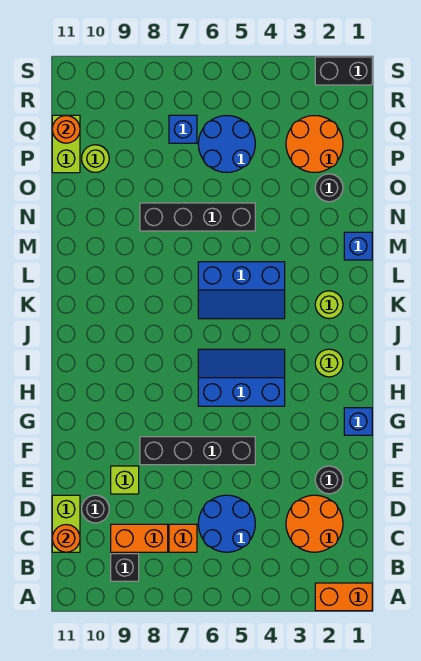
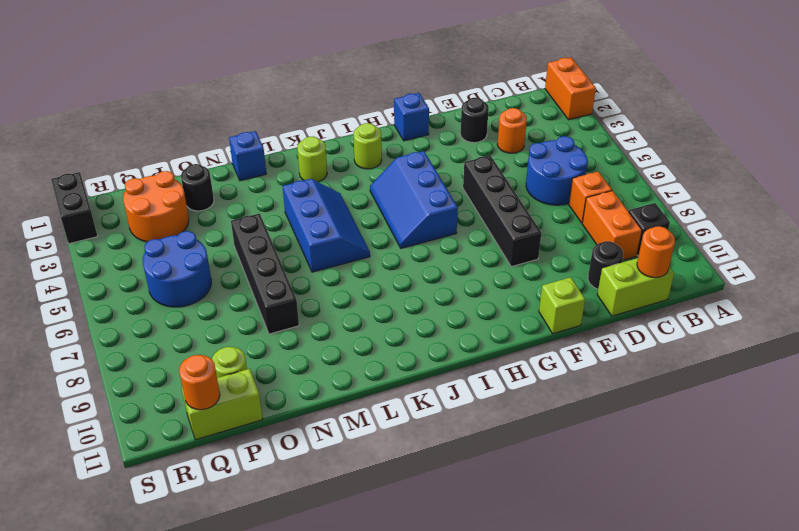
orange 2x2 round brick [286,495,343,552] -> orange 1x1 round brick [497,108,527,153]
lime 1x1 brick [111,466,139,494] -> lime 1x1 brick moved to [539,277,585,334]
blue 1x1 brick [169,115,197,143] -> none

